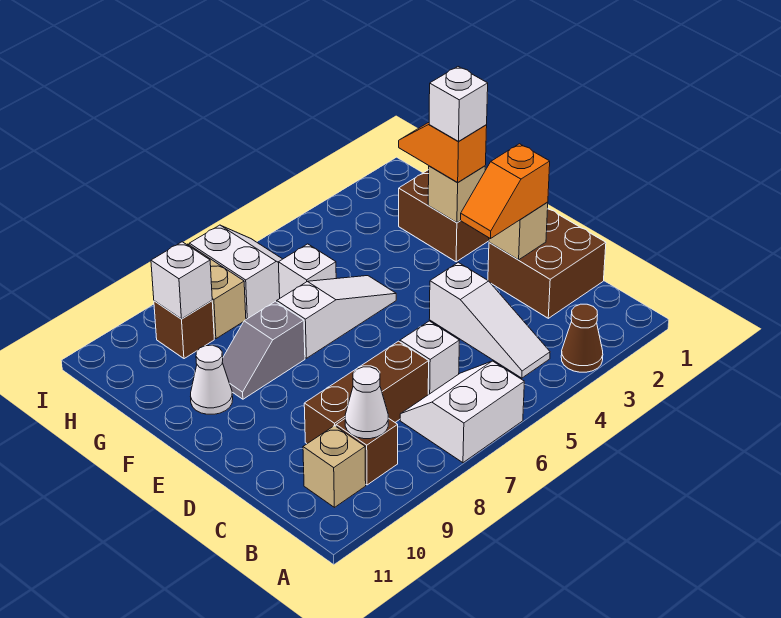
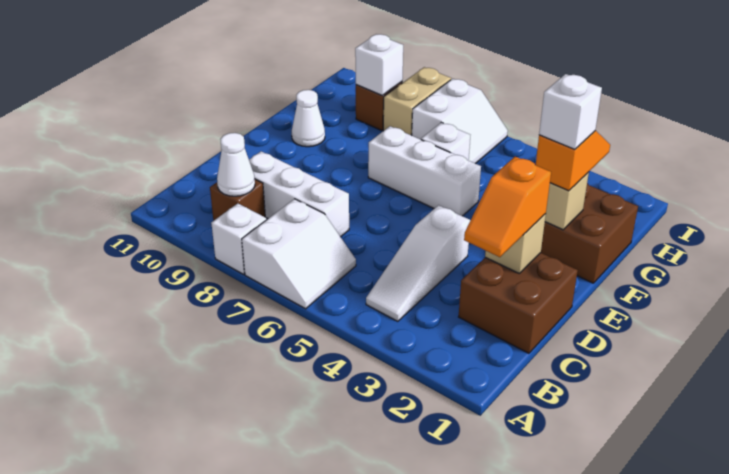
brown 1x1 cone [561,304,603,372] -> none
white 2x2 slope [400,361,524,463] -> white 2x2 slope turned to [242,199,356,309]
tan 1x1 brick [303,426,366,507] -> none
white 1x1 brick [400,321,460,395] -> white 1x1 brick moved to [211,203,267,274]
brown 1x3 brick [304,341,429,444] -> white 1x3 brick [249,151,349,237]
orange 1x2 slope [461,144,550,239] -> orange 1x2 slope turned to [464,157,551,257]
white 1x3 slope [277,276,396,358] -> white 1x3 brick [368,126,481,216]
grey 1x2 slope [222,302,305,399] -> none

